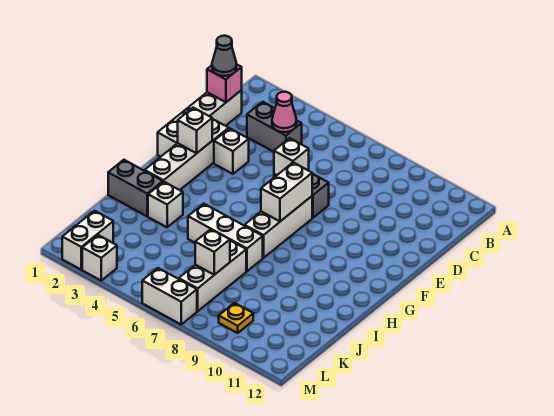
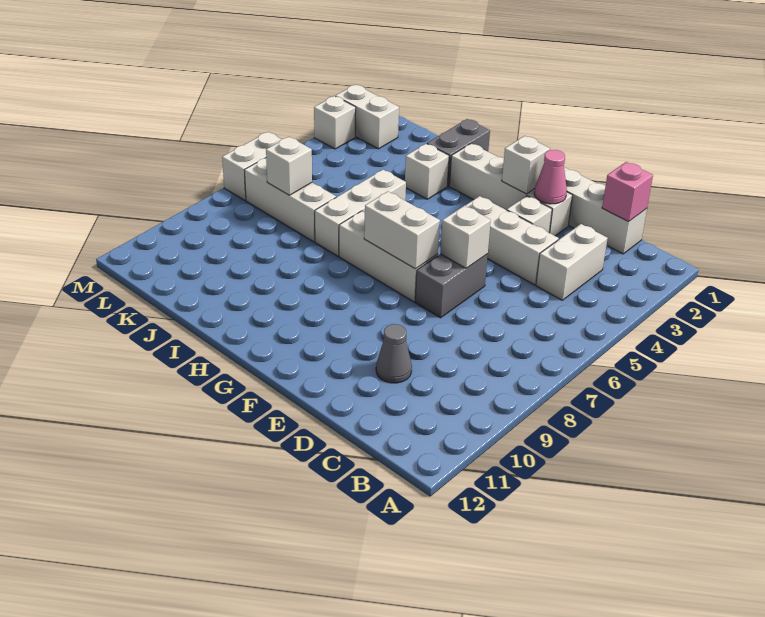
grey 1x1 cone [212,36,237,76] -> grey 1x1 cone moved to [376,324,412,383]
grey 1x2 brick [247,102,302,152] -> white 1x2 brick [536,224,608,300]
pink 1x1 cone [272,92,297,132] -> pink 1x1 cone moved to [534,150,567,204]
none -> white 1x3 brick [465,196,559,285]
yellow 1x1 plate [219,303,253,333] -> none

